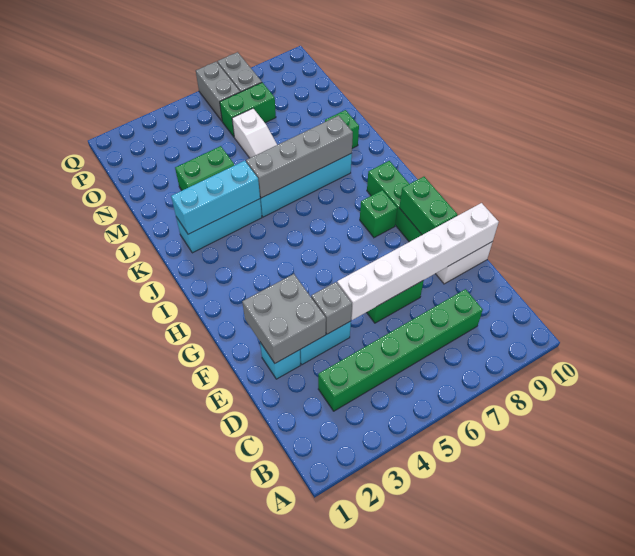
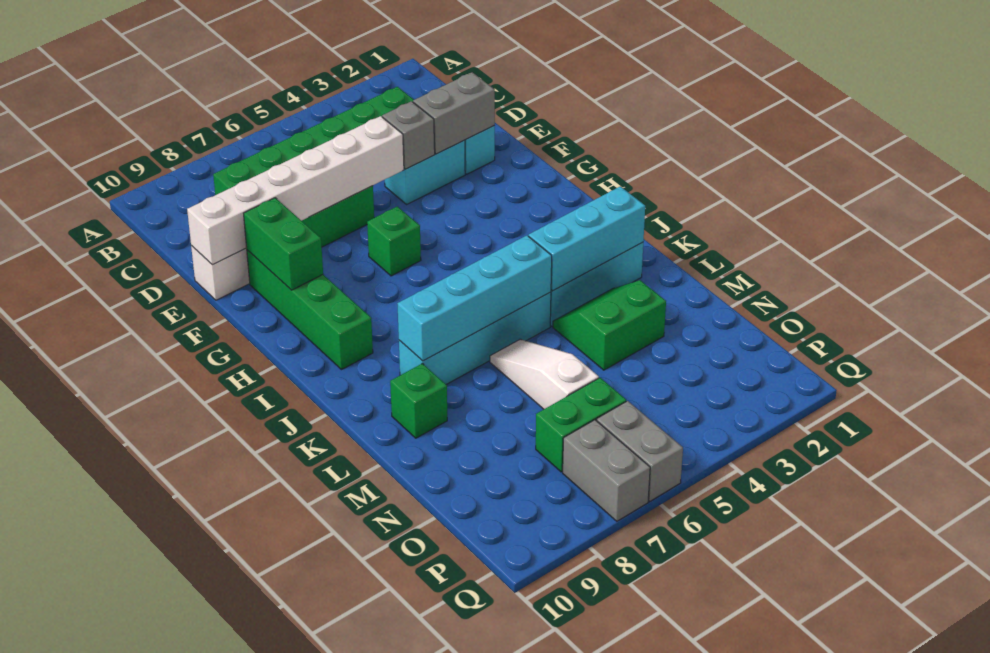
grey 2x2 brick [242,274,326,363] -> grey 1x2 brick [413,72,495,154]
green 1x1 brick [360,190,397,238] -> green 1x1 brick moved to [367,206,421,276]
grey 1x4 brick [246,116,353,198] -> cyan 1x4 brick [397,235,552,361]

